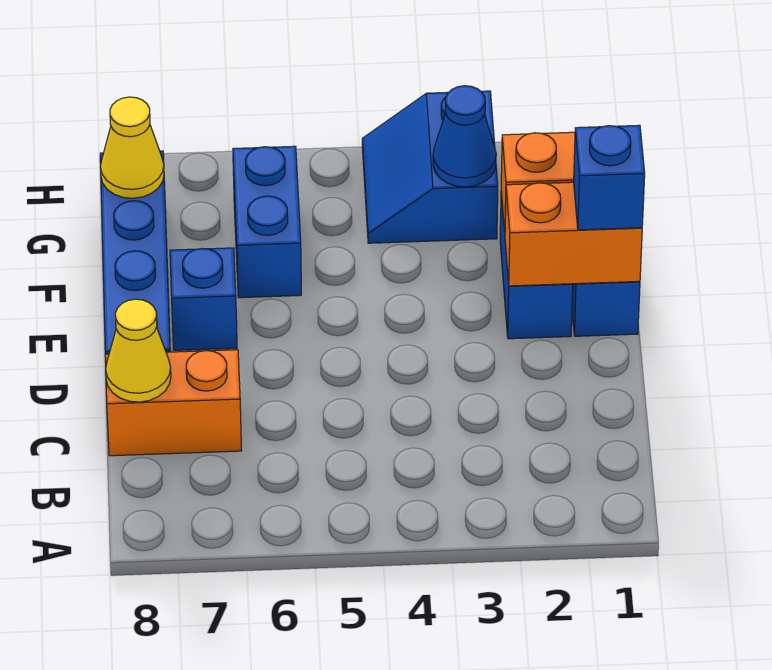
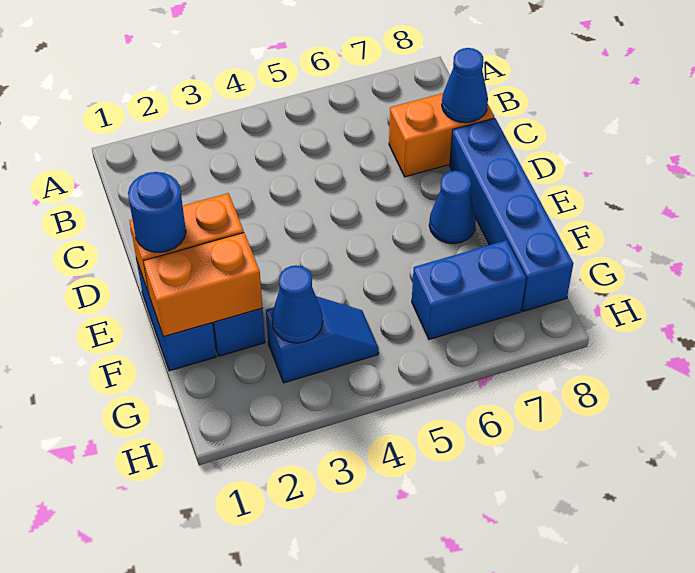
yellow 1x1 cone [106,299,171,402] -> blue 1x1 cone [442,48,488,123]
blue 1x1 brick [574,125,645,230] -> blue 1x1 round brick [128,172,186,252]
blue 1x1 brick [170,248,237,350] -> blue 1x1 cone [429,171,476,244]
blue 1x2 brick [233,146,301,298] -> blue 1x2 brick turned to [412,240,526,339]
blue 2x2 slope [362,91,498,243] -> blue 1x2 slope [266,296,379,383]
yellow 1x1 cone [100,97,164,198] -> none

